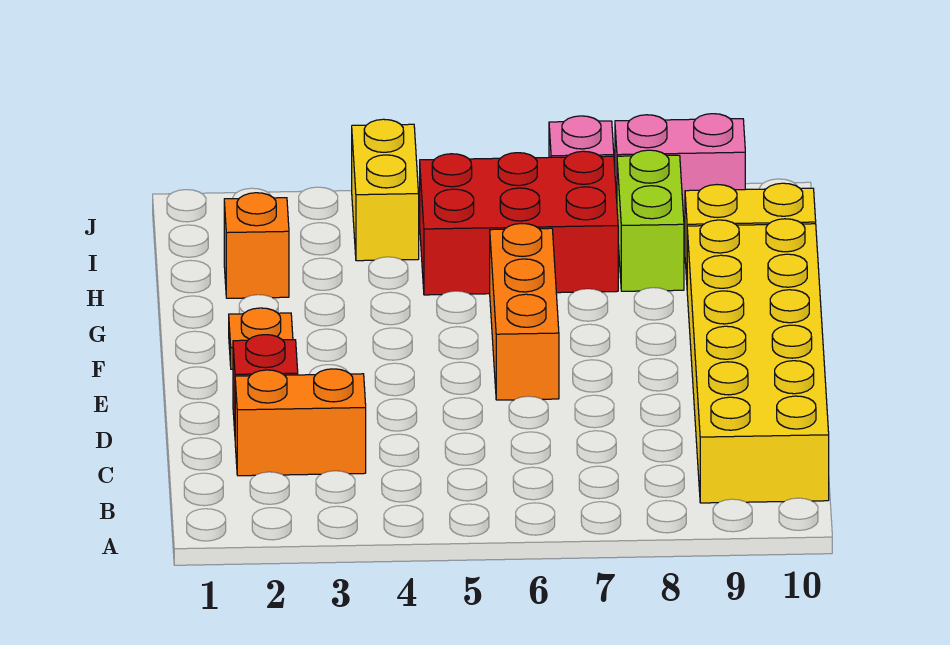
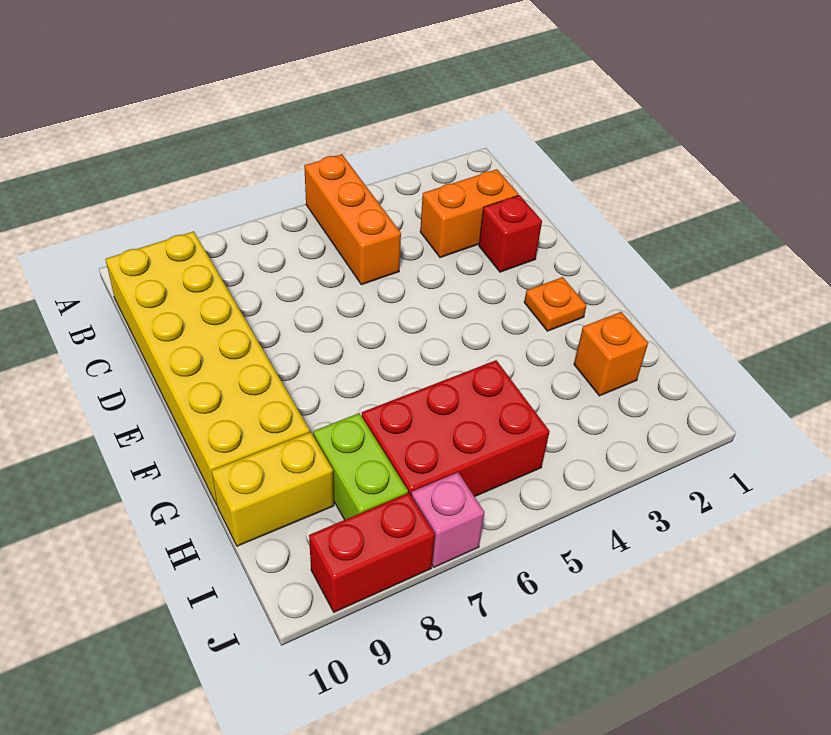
orange 1x3 brick [490,223,559,400] -> orange 1x3 brick moved to [304,154,401,285]
yellow 1x2 brick [352,119,419,261] -> none
pink 1x2 brick [615,114,745,219] -> red 1x2 brick [309,493,435,612]

